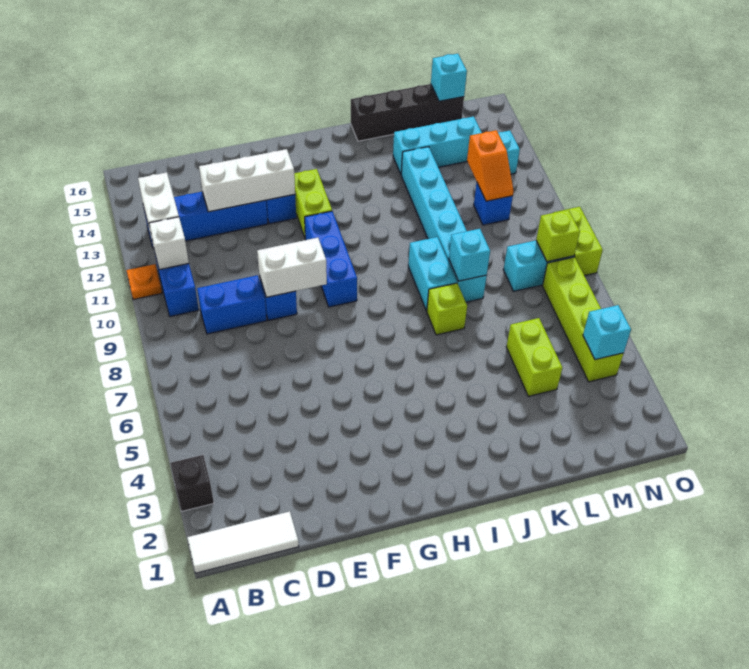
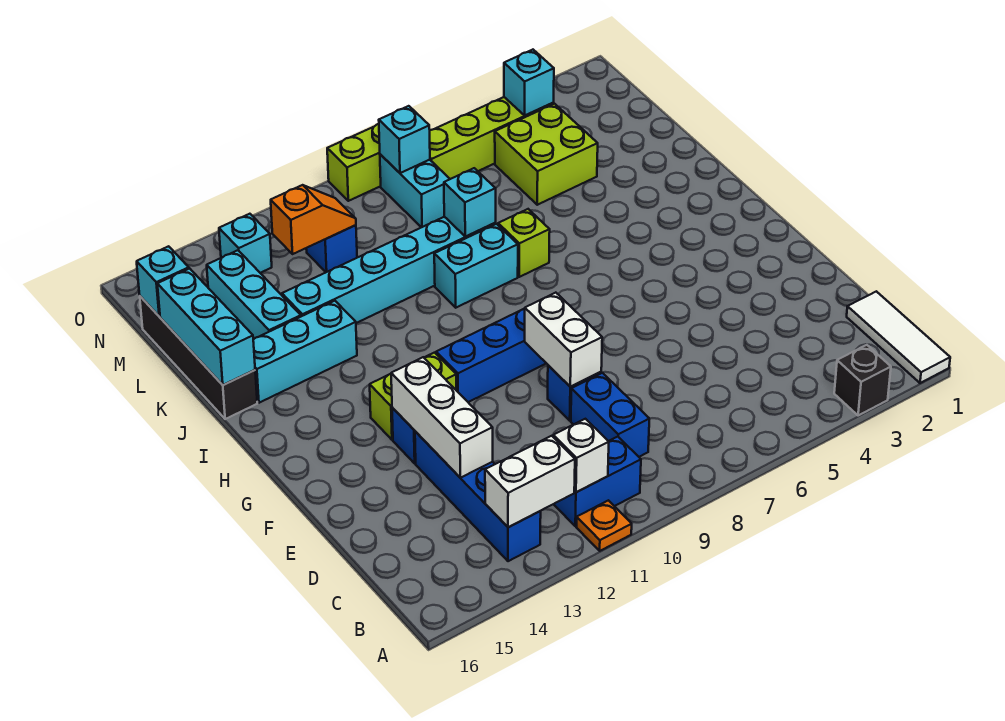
none -> cyan 1x3 brick [253,301,357,403]
none -> cyan 1x3 brick [157,268,255,385]
lime 1x2 brick [506,318,562,396] -> lime 2x2 brick [495,104,598,205]
lime 1x1 brick [536,210,580,262] -> cyan 1x1 brick [379,106,430,173]

